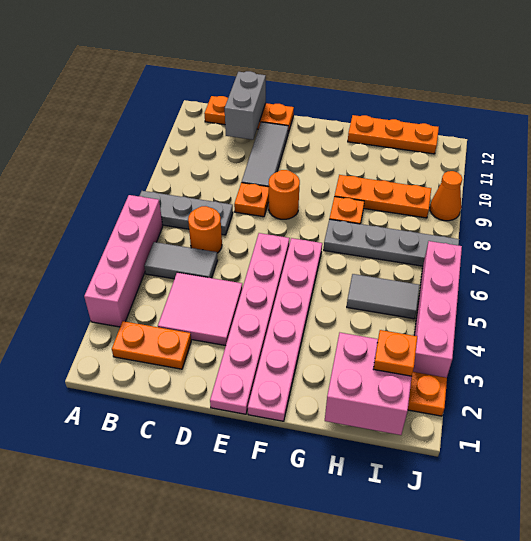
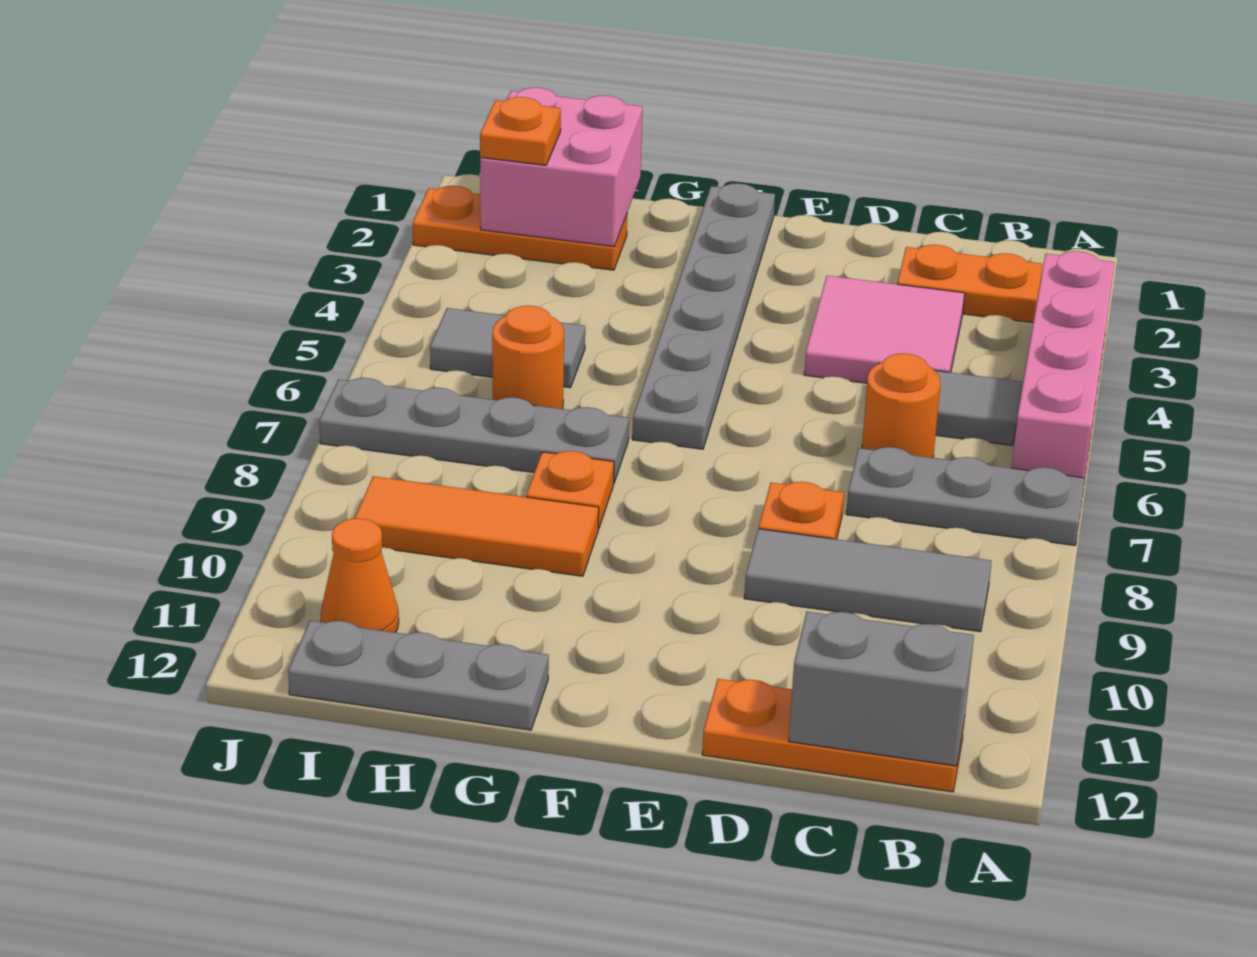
grey 1x2 brick [225,71,266,140] -> grey 1x2 brick turned to [789,612,974,766]
grey 1x3 tile [242,122,288,187] -> grey 1x3 tile turned to [744,529,992,632]
pink 1x6 plate [210,233,290,414] -> none
orange 1x1 round brick [269,170,300,219] -> orange 1x1 round brick moved to [492,306,564,409]
pink 1x6 plate [248,238,322,421] -> grey 1x6 plate [633,183,775,449]
orange 1x3 plate [335,175,431,218] -> orange 1x3 tile [354,476,599,576]
orange 1x3 plate [348,115,439,154] -> grey 1x3 plate [288,620,549,730]
pink 1x4 brick [413,241,462,378] -> none
orange 1x1 cone [430,171,462,221] -> orange 1x1 cone moved to [320,518,399,633]

